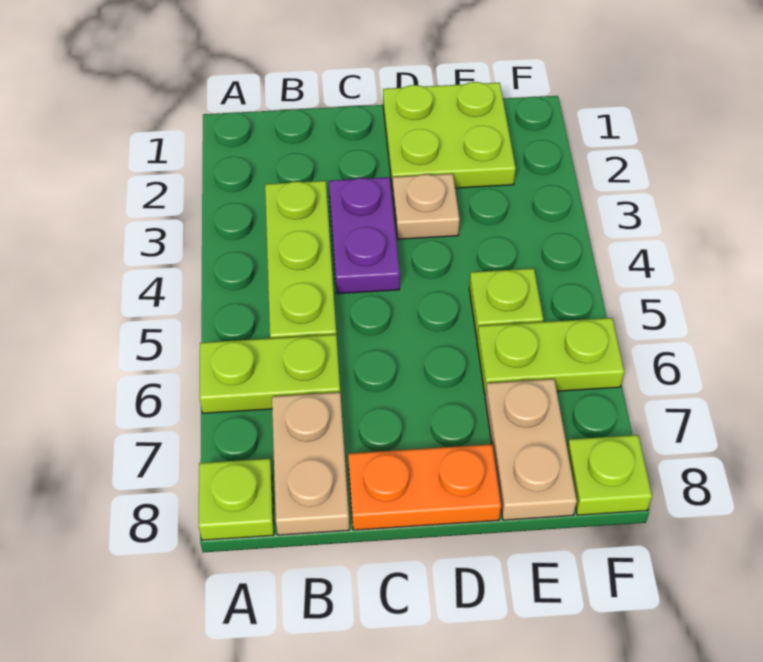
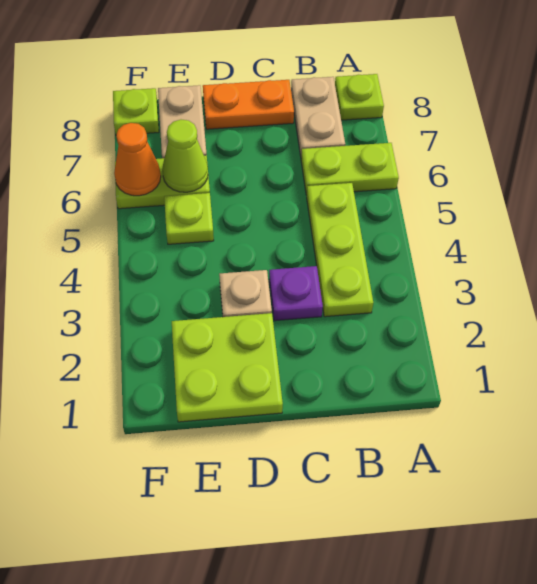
purple 1x2 plate [329,177,400,294] -> purple 1x1 plate [269,266,323,321]
none -> lime 1x1 cone [162,120,208,192]
none -> orange 1x1 cone [114,123,161,196]

